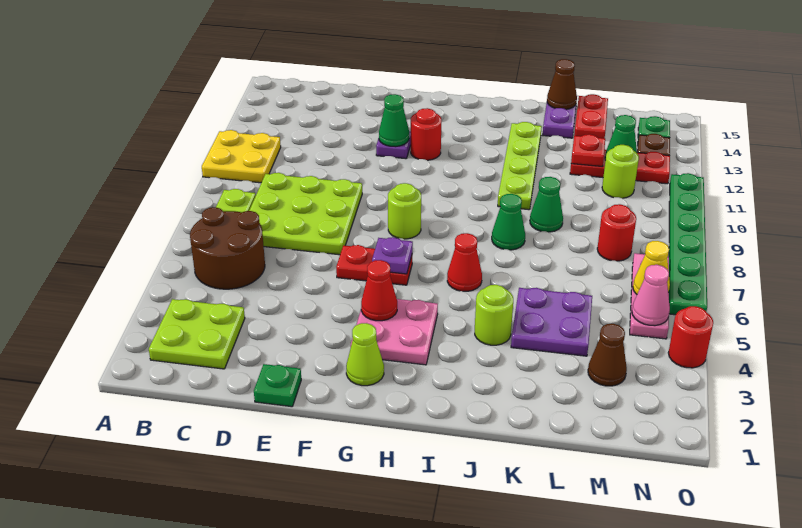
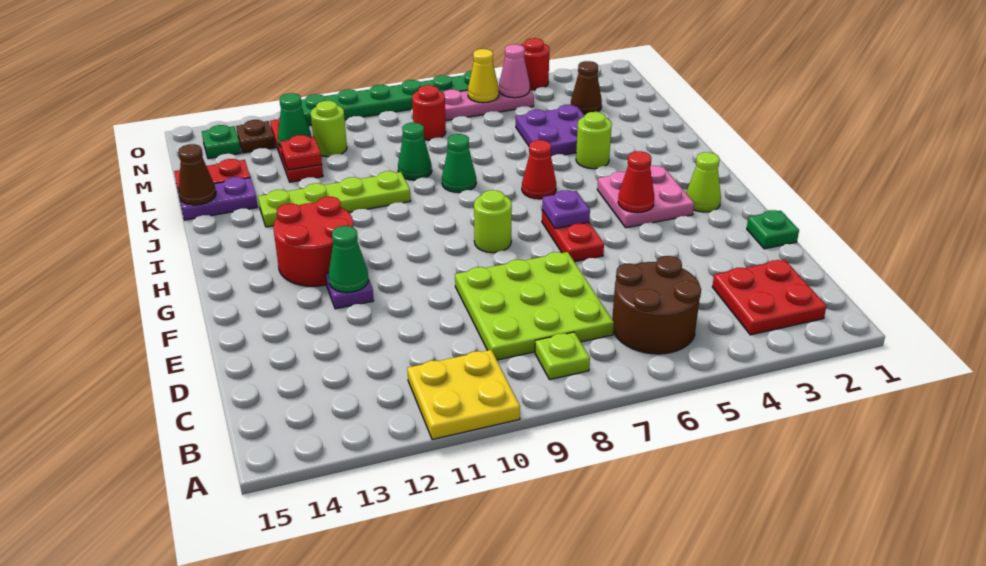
lime 2x2 plate [149,299,245,369] -> red 2x2 plate [712,260,826,335]
red 1x1 round brick [411,108,441,160] -> red 2x2 round brick [273,197,353,286]

